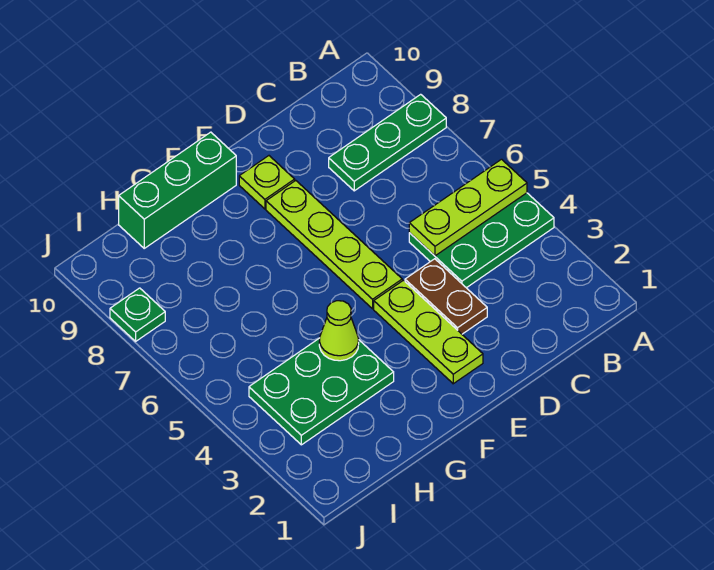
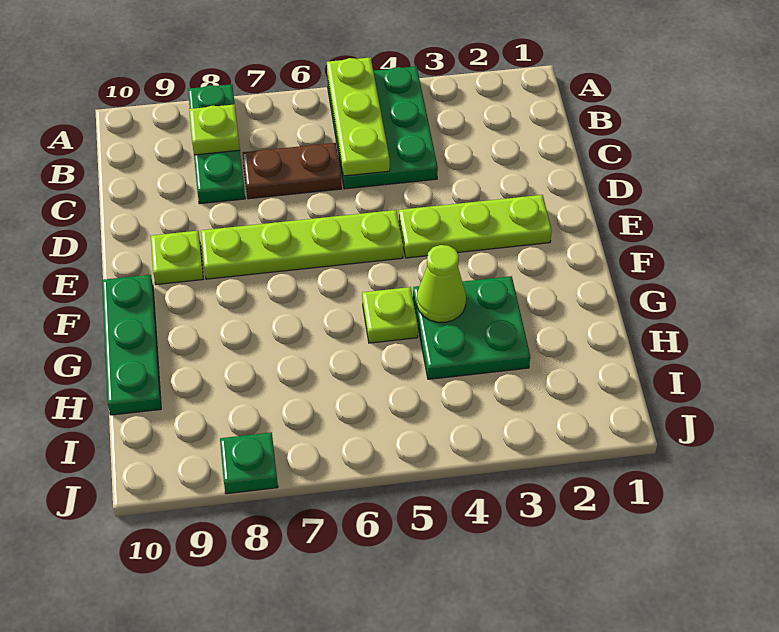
none -> lime 1x1 plate [189,104,240,155]
brown 1x2 plate [405,259,487,334] -> brown 1x2 plate moved to [242,143,342,199]
green 1x3 brick [119,132,236,248] -> green 1x3 plate [102,275,161,415]
green 2x3 plate [249,338,394,445] -> green 2x2 plate [413,276,530,379]
none -> lime 1x1 plate [362,287,418,343]

